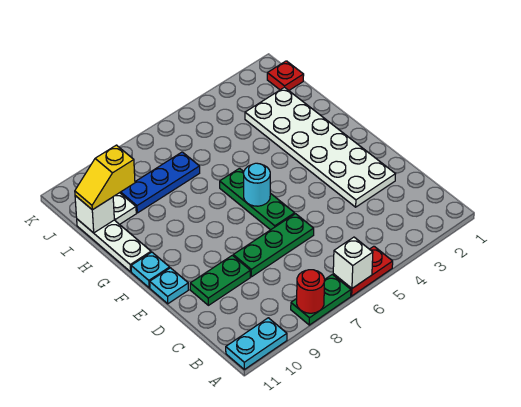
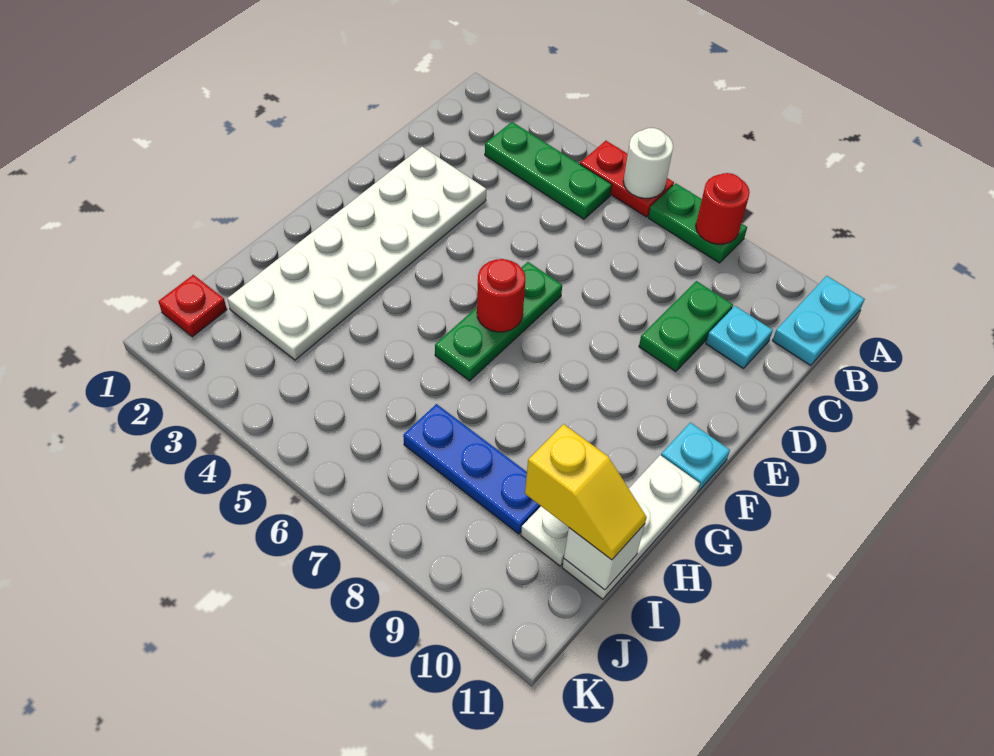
white 1x1 brick [333,237,373,288] -> white 1x1 round brick [624,128,673,198]
cyan 1x2 plate [226,318,287,369] -> cyan 1x2 plate turned to [772,276,865,366]
green 1x3 plate [233,214,314,277] -> green 1x3 plate moved to [485,122,612,219]
green 1x2 plate [190,255,250,305] -> green 1x2 plate turned to [639,281,733,372]
cyan 1x1 plate [150,268,188,304] -> cyan 1x1 plate moved to [706,306,773,369]
cyan 1x1 round brick [244,163,270,206] -> red 1x1 round brick [477,259,525,332]

